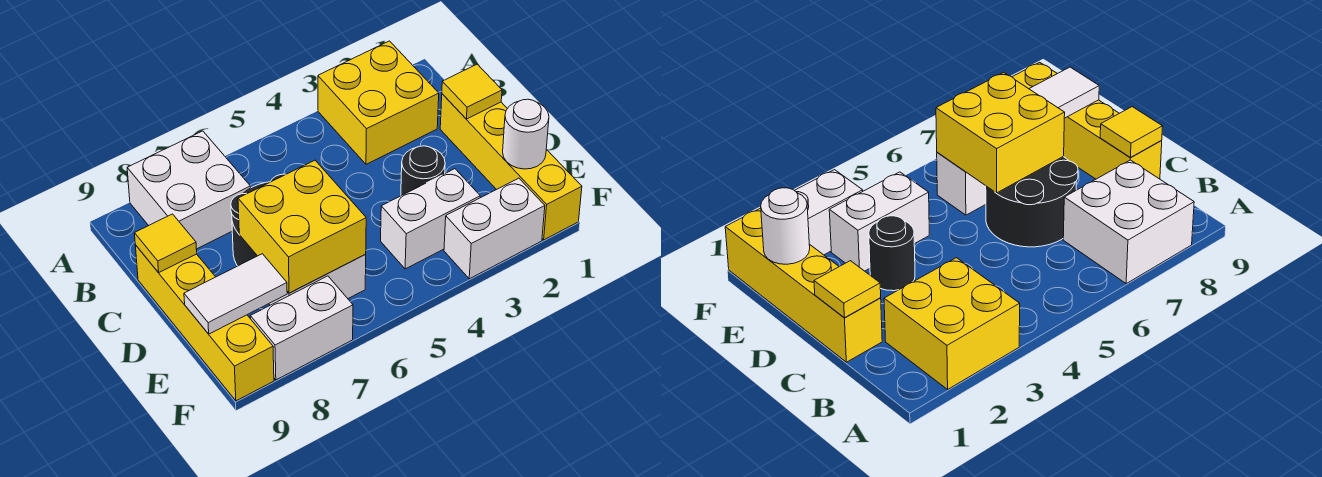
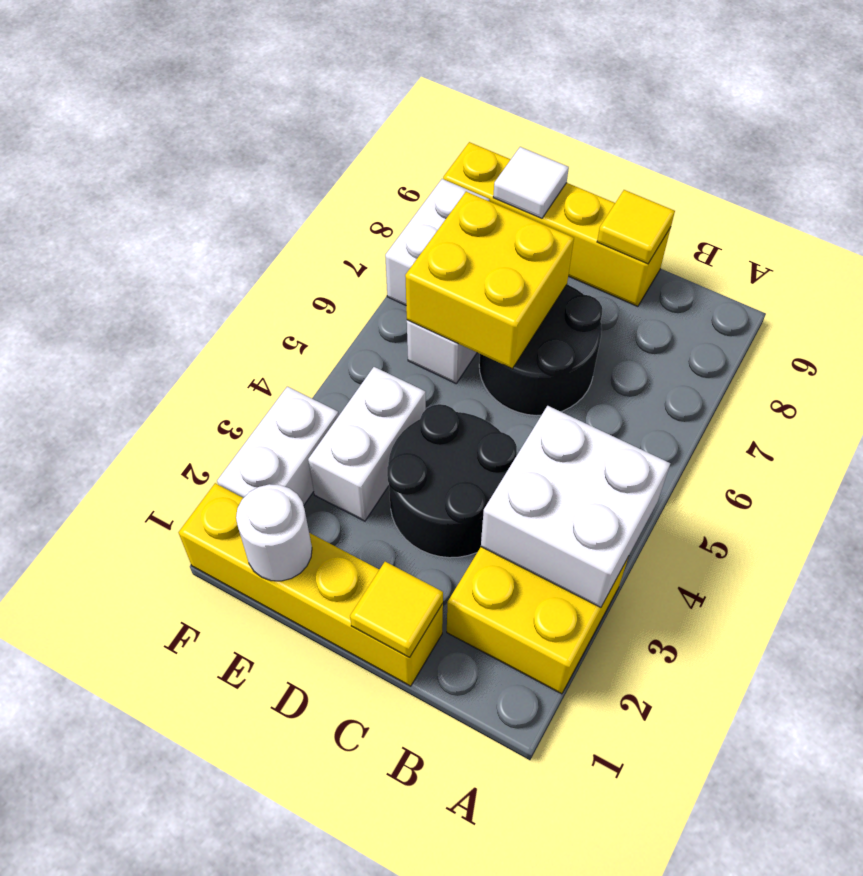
white 2x2 brick [127,131,250,249] -> white 2x2 brick moved to [481,406,671,607]
black 1x1 round brick [401,146,445,196] -> black 2x2 round brick [387,404,517,558]
white 1x2 tile [184,254,287,334] -> white 1x1 tile [493,147,569,218]

